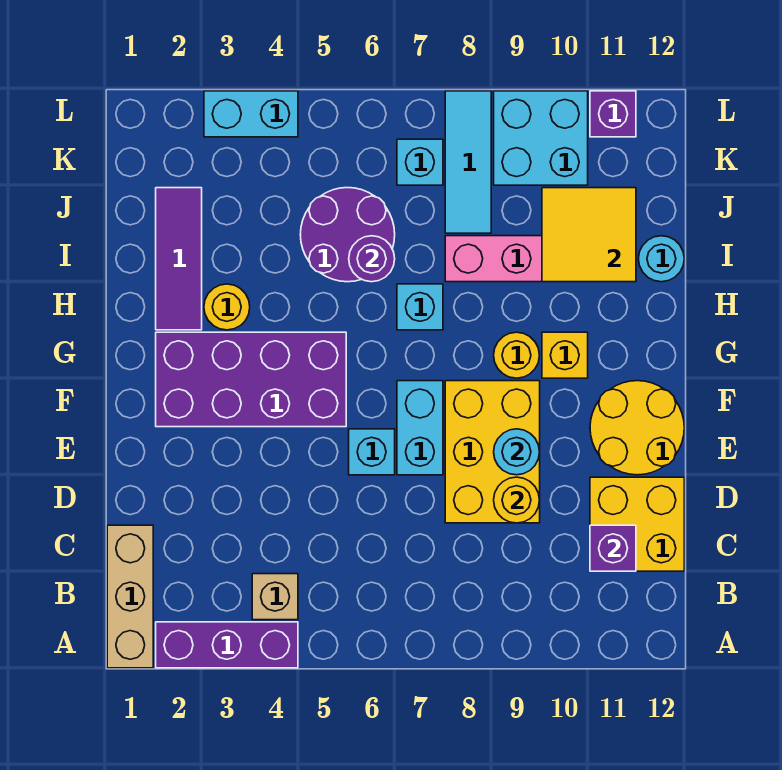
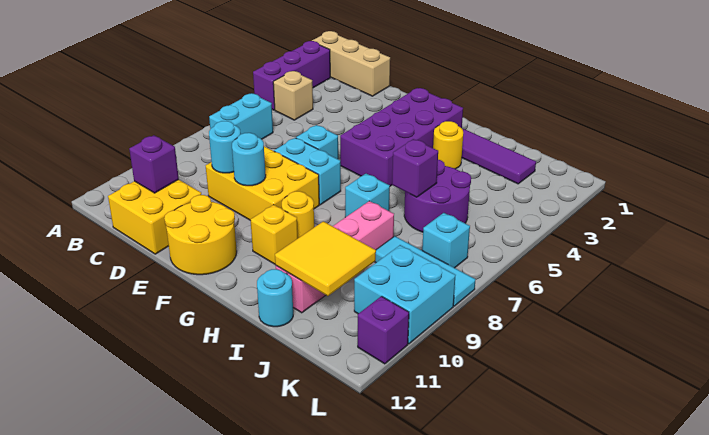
yellow 1x1 round brick [494,477,540,523] -> cyan 1x1 round brick [209,121,240,173]
purple 1x1 round brick [349,236,395,282] -> purple 1x1 brick [392,139,438,197]
cyan 1x2 brick [204,91,298,137] -> cyan 1x2 brick moved to [209,93,273,139]

